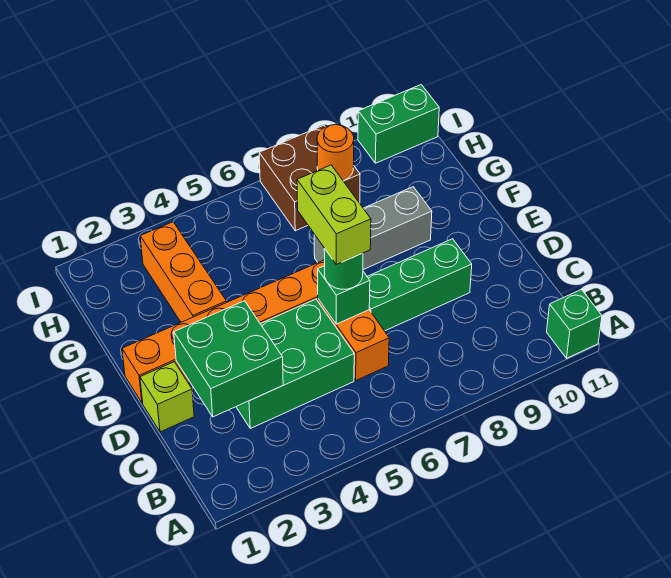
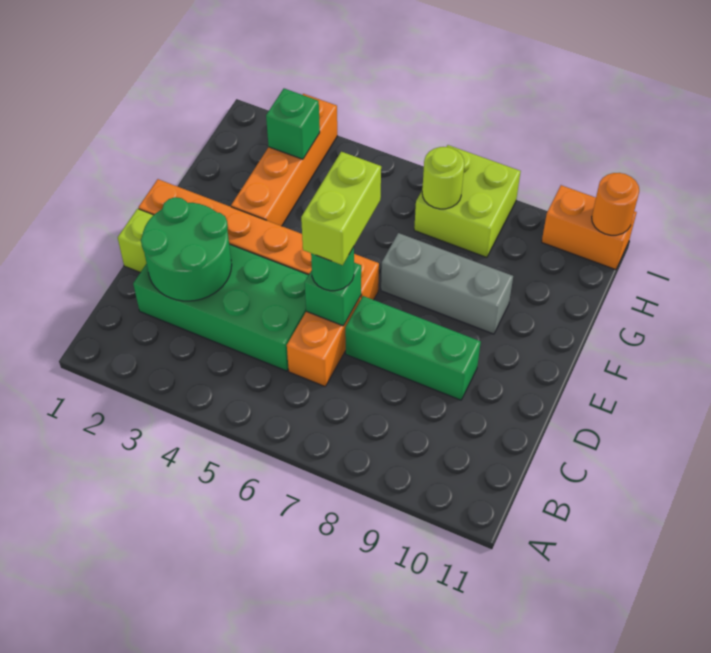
green 1x1 brick [547,290,602,358] -> green 1x1 brick moved to [266,89,320,159]
green 2x2 brick [174,301,283,417] -> green 2x2 round brick [141,197,232,301]
green 2x3 brick [236,299,354,428] -> green 2x4 brick [133,244,308,371]
orange 1x3 brick [140,222,227,322] -> orange 1x4 brick [231,94,337,226]
brown 2x2 brick [259,125,360,231] -> lime 2x2 brick [414,145,521,258]
none -> lime 1x1 round brick [422,147,464,209]
orange 1x1 round brick [317,124,354,181] -> orange 1x1 round brick moved to [592,173,639,235]
green 1x2 brick [358,85,439,163] -> orange 1x2 brick [542,185,637,270]

